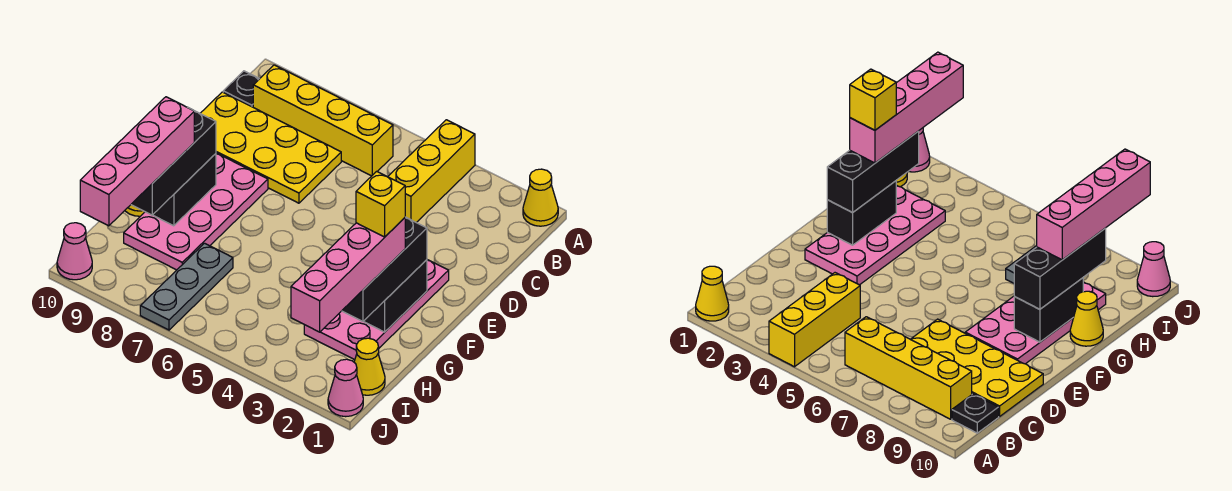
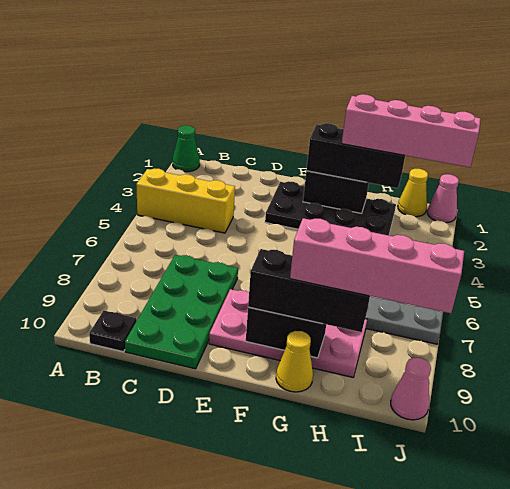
yellow 1x1 cone [523,169,558,226] -> green 1x1 cone [173,125,200,172]
yellow 1x4 brick [253,65,393,176] -> none
yellow 2x4 plate [200,92,341,203] -> green 2x4 plate [125,255,238,369]
pink 2x4 plate [304,260,449,360] -> black 2x4 plate [265,181,396,235]
yellow 1x1 brick [356,171,405,237] -> none

